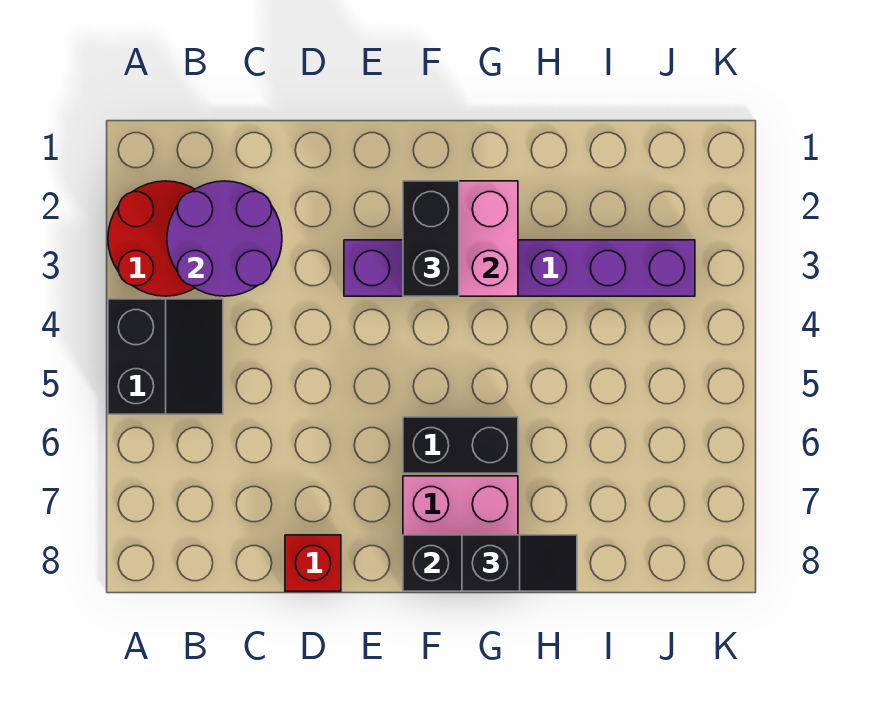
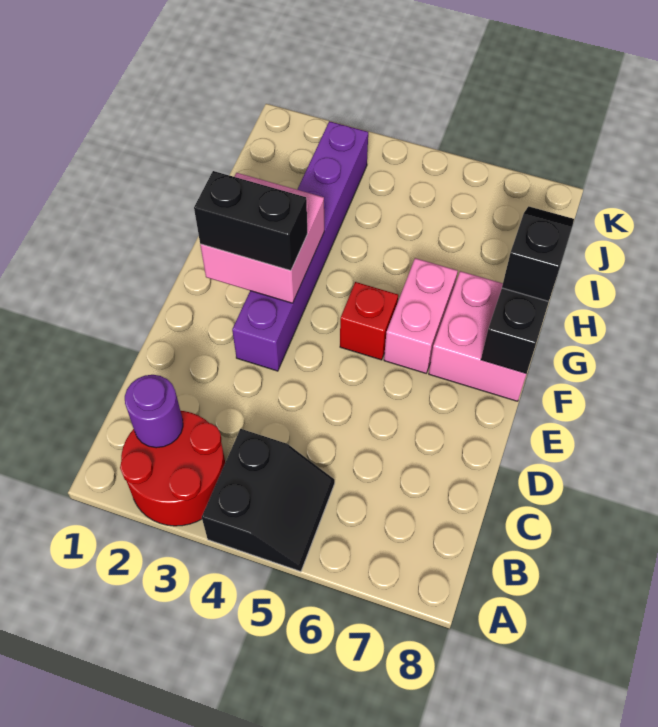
black 2x2 slope [108,299,223,414] -> black 2x2 slope turned to [202,429,335,572]
purple 2x2 round brick [167,181,282,296] -> purple 1x1 round brick [125,375,183,448]
red 1x1 brick [285,535,341,591] -> red 1x1 brick moved to [340,282,398,360]
black 1x2 brick [403,417,518,473] -> pink 1x2 brick [384,258,458,373]

